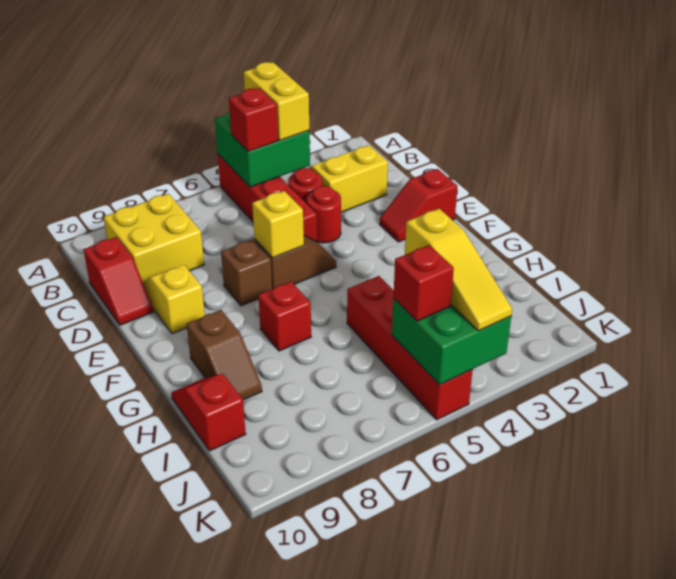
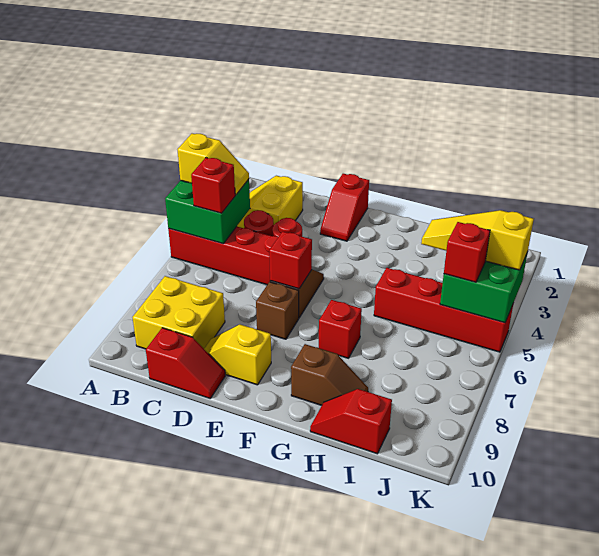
yellow 1x2 brick [244,62,309,140] -> yellow 1x2 slope [178,134,249,195]
yellow 1x1 brick [252,191,304,258] -> red 1x1 brick [269,231,312,289]
yellow 1x3 slope [404,209,512,331] -> yellow 1x3 slope turned to [421,210,534,270]

